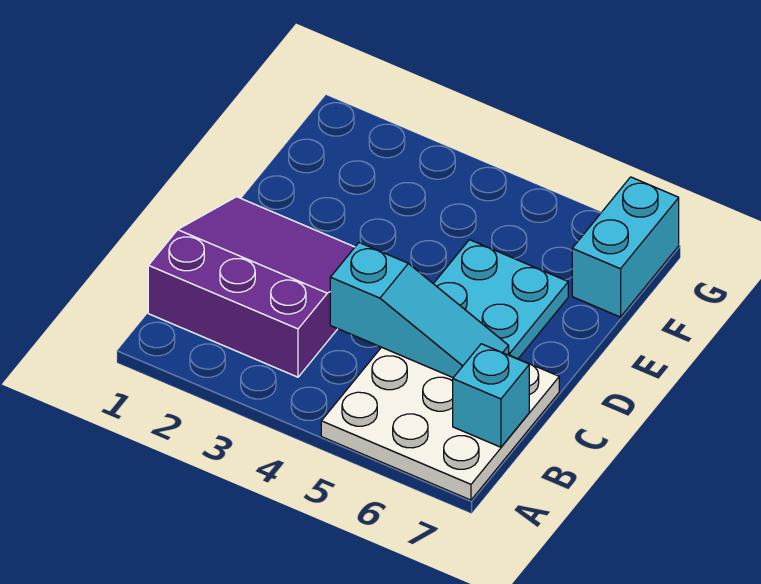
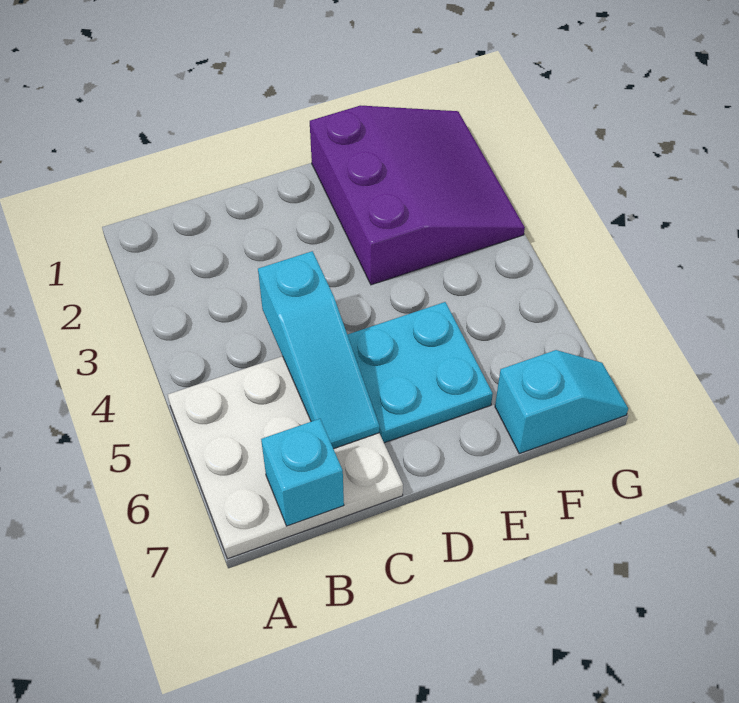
purple 3x3 slope [148,197,355,377] -> purple 3x3 slope moved to [310,106,525,285]
cyan 1x2 brick [572,177,679,317] -> cyan 1x2 slope [495,350,628,454]

